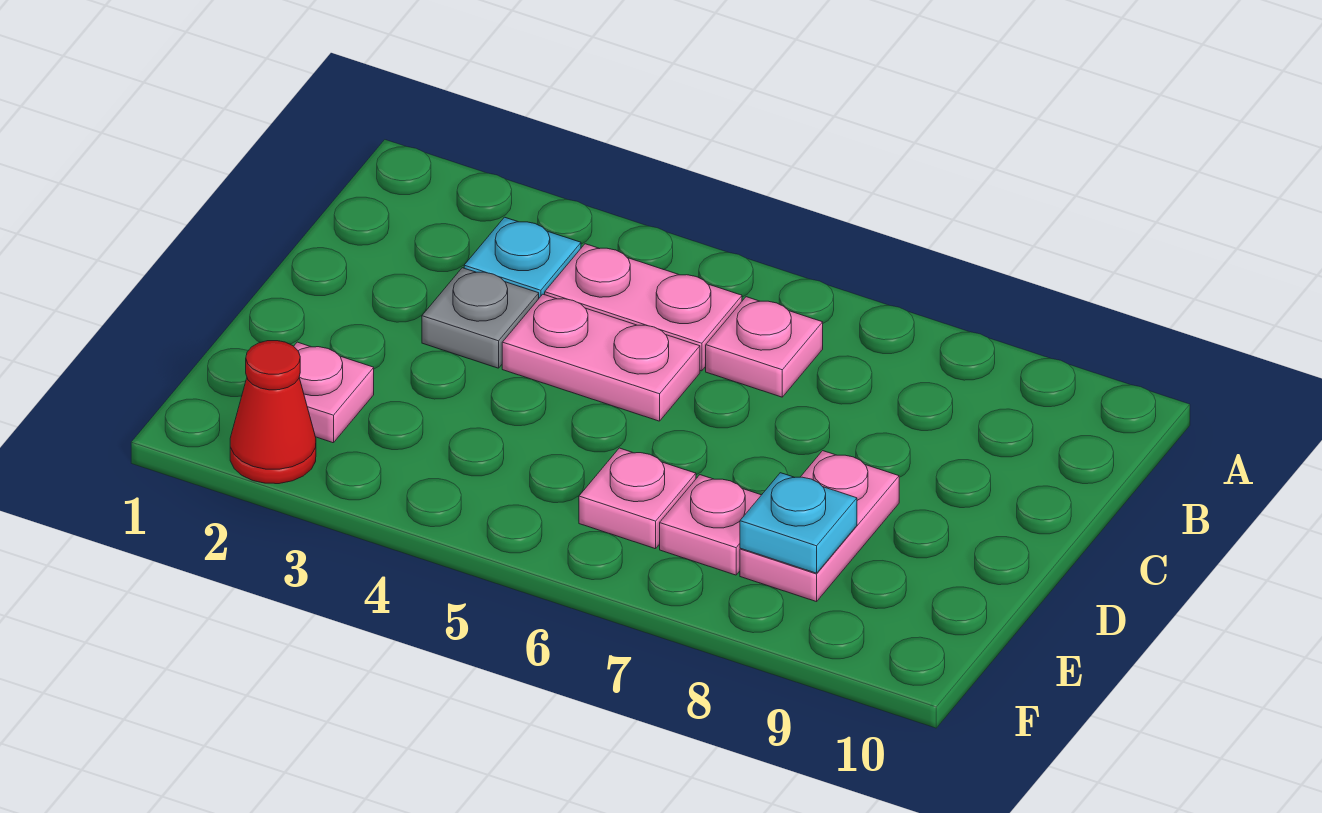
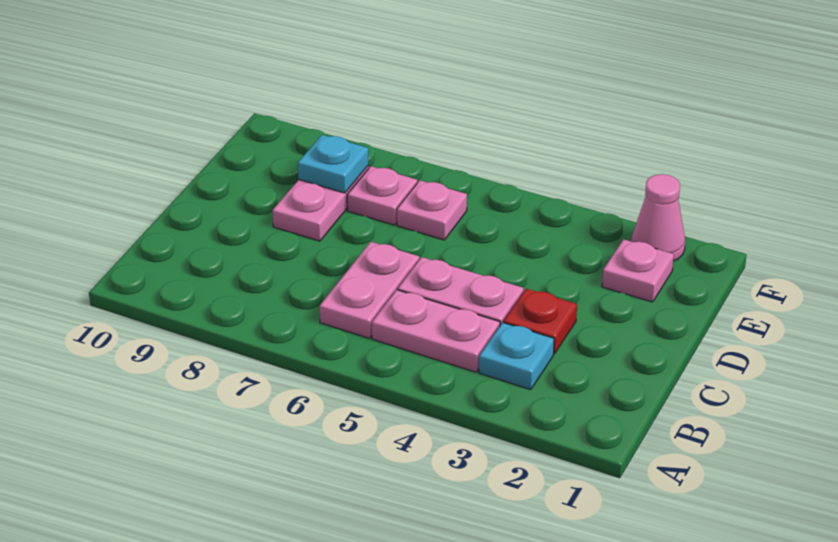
pink 1x1 plate [706,297,823,397] -> pink 1x2 plate [320,242,419,338]
grey 1x1 plate [422,268,539,368] -> red 1x1 plate [504,289,577,354]
red 1x1 cone [230,341,316,484] -> pink 1x1 cone [632,174,685,261]

